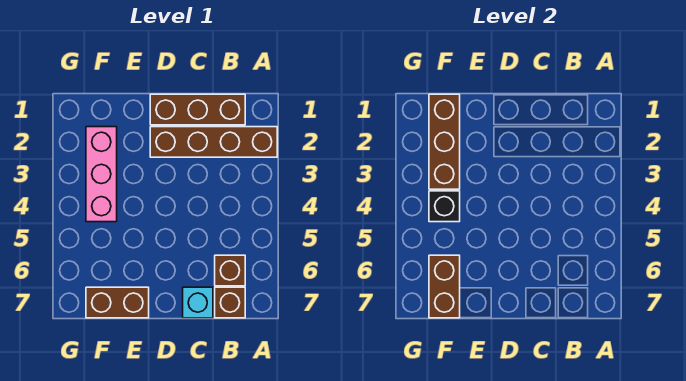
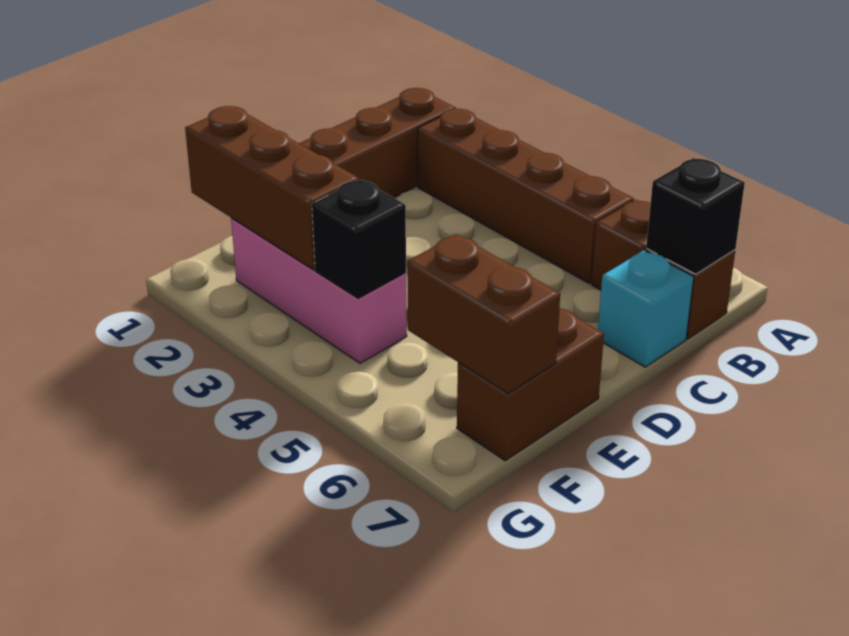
brown 1x4 brick [150,127,277,157] -> brown 1x4 brick turned to [418,109,634,283]
none -> black 1x1 brick [646,158,745,274]

